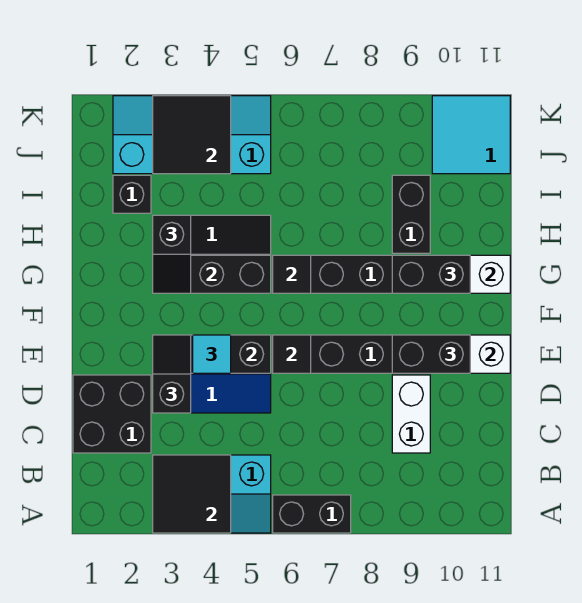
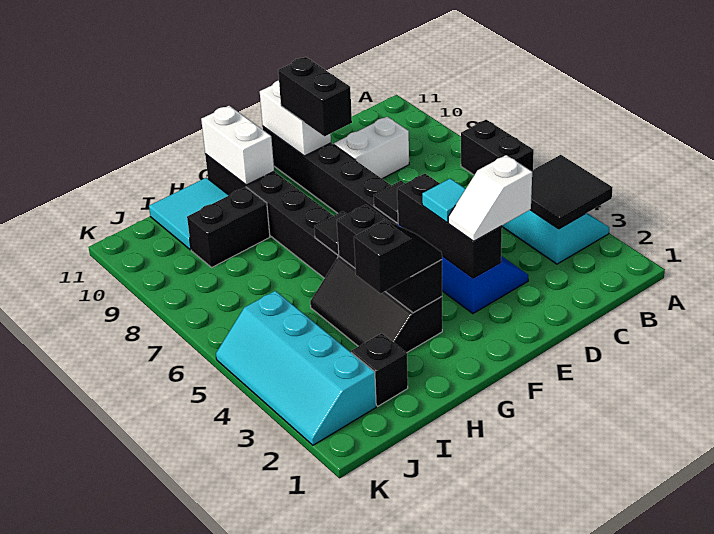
black 2x2 brick [73,375,151,453] -> none
black 1x2 slope [153,335,191,413] -> white 1x2 slope [448,155,532,241]
black 1x2 brick [392,255,470,293] -> none
black 2x2 tile [153,96,231,174] -> none
cyan 2x2 tile [432,96,510,174] -> cyan 2x2 tile moved to [149,178,229,250]

